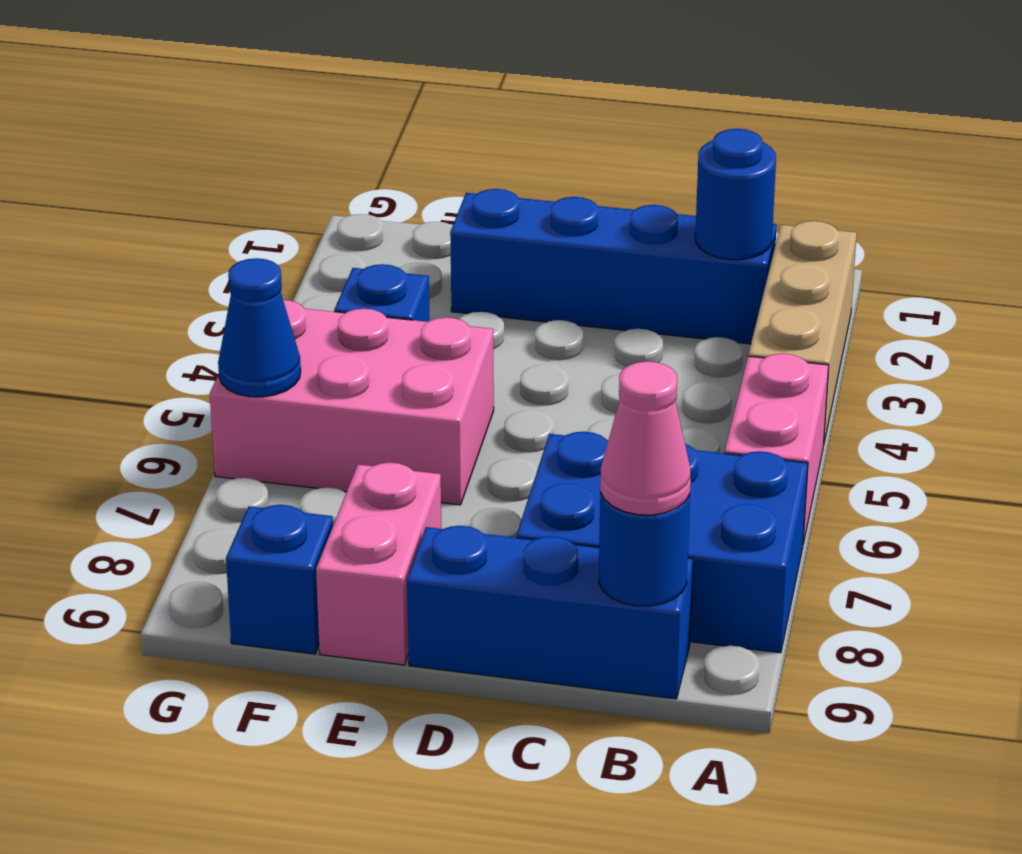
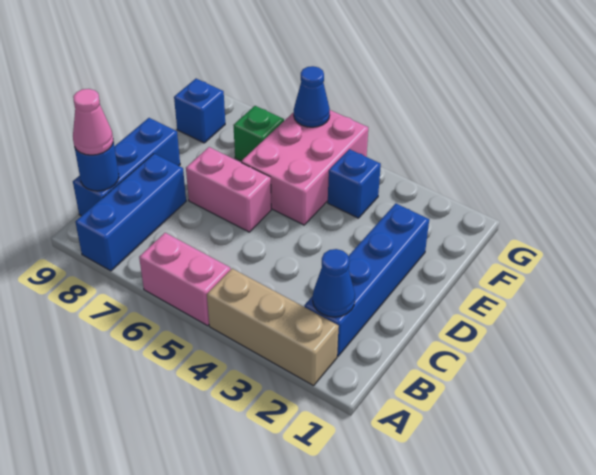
blue 2x3 brick [517,432,808,653] -> blue 1x3 brick [75,154,186,271]
blue 1x1 round brick [695,129,776,260] -> blue 1x1 cone [313,249,355,317]
pink 1x2 brick [316,463,441,665] -> pink 1x2 brick moved to [186,147,271,232]
none -> green 1x1 brick [233,106,284,161]

